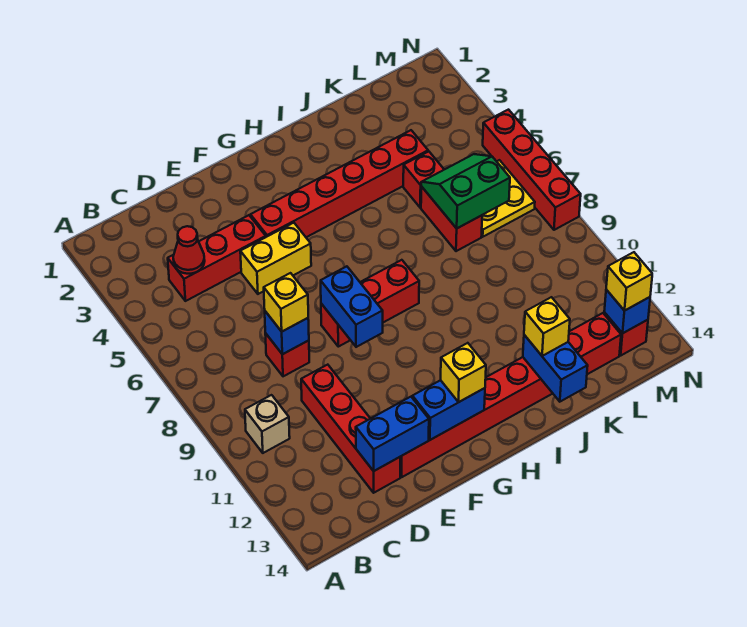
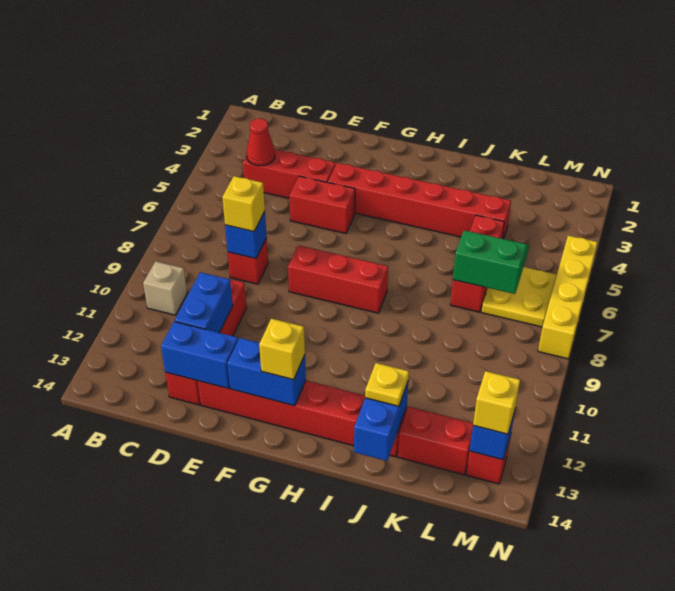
yellow 1x2 brick [240,223,311,294] -> red 1x2 brick [289,176,355,233]
blue 1x2 brick [321,266,383,347] -> blue 1x2 brick moved to [175,272,233,333]
yellow 1x1 brick [524,297,570,356] -> yellow 1x1 plate [365,363,409,406]
red 1x4 brick [483,110,581,230] -> yellow 1x4 brick [538,235,598,359]

